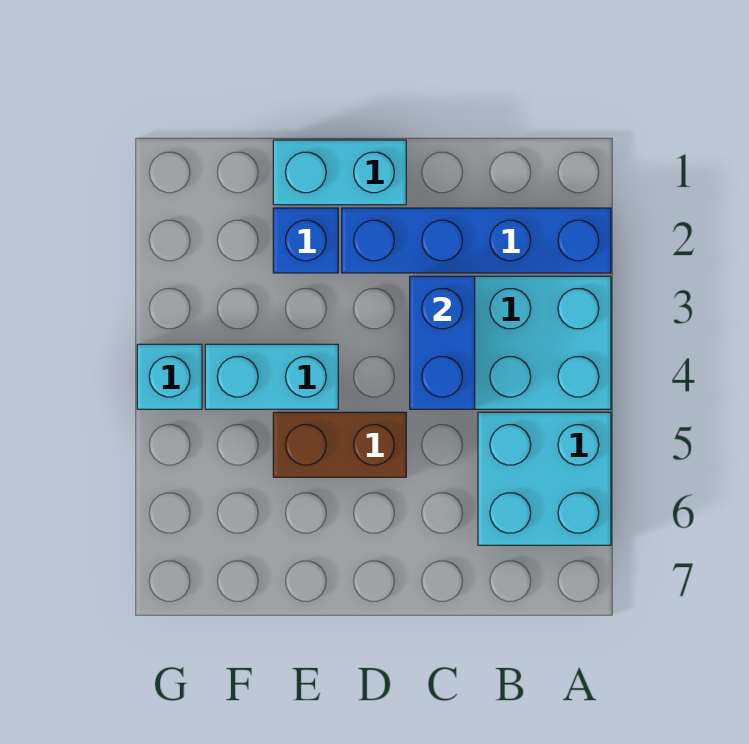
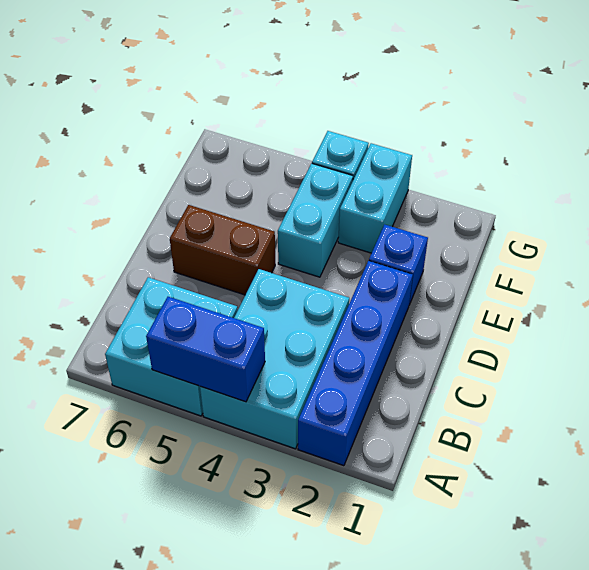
blue 1x2 brick [410,276,475,409] -> blue 1x2 brick moved to [146,297,265,402]
cyan 1x2 brick [273,140,406,205] -> cyan 1x2 brick moved to [338,143,412,253]
brown 1x2 brick [273,412,406,477] -> brown 1x2 brick turned to [170,205,275,295]

